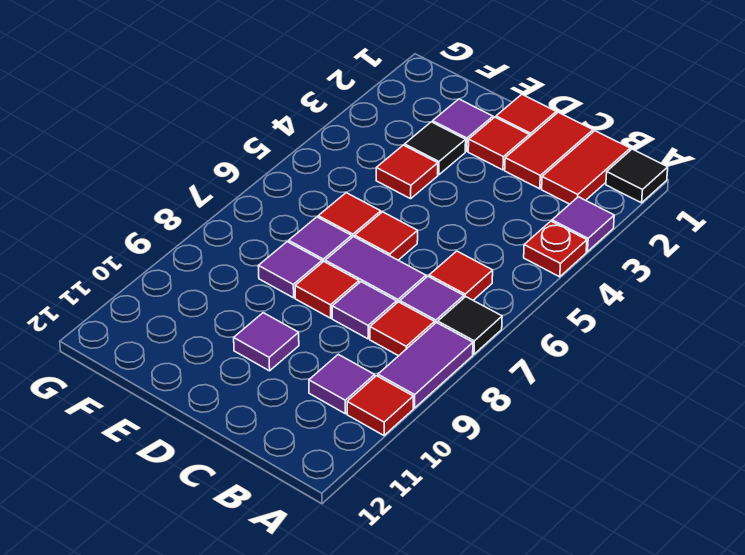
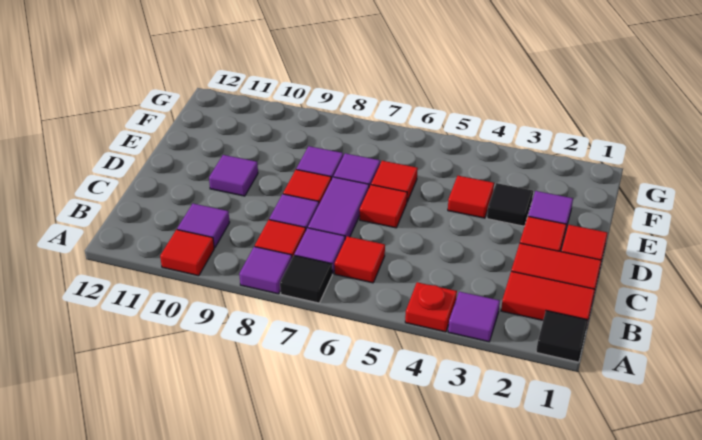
purple 1x2 tile [378,323,473,408] -> purple 1x1 tile [239,247,292,294]

